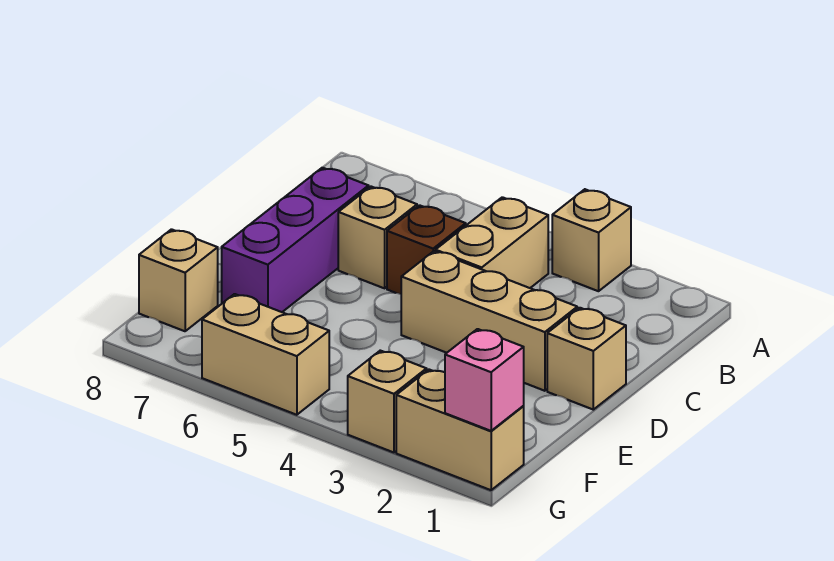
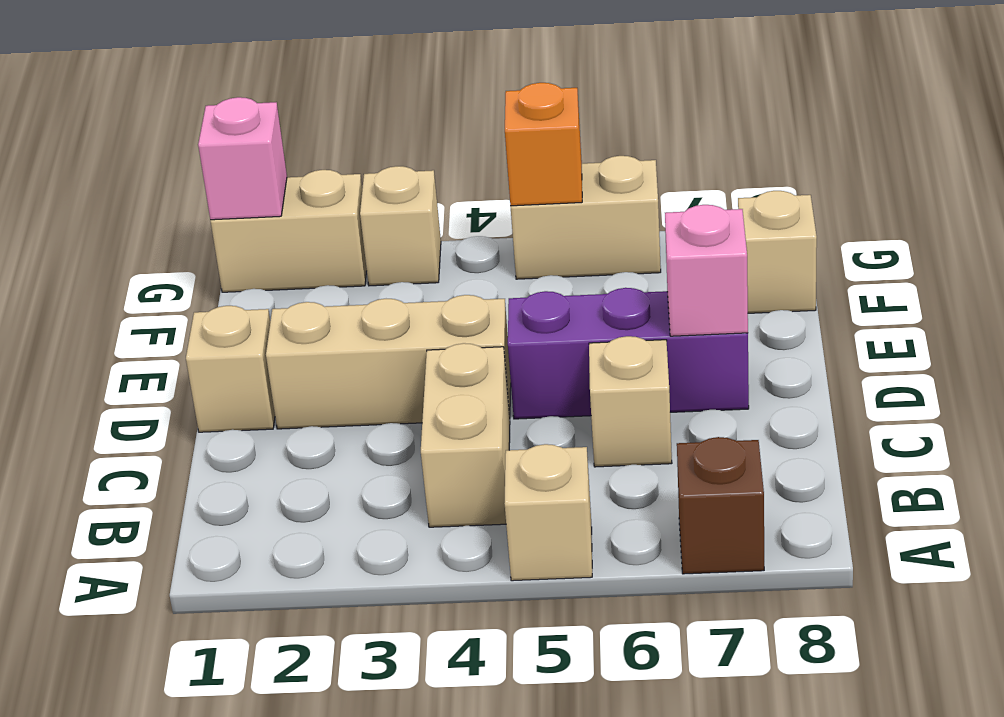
tan 1x1 brick [552,189,631,291] -> tan 1x1 brick moved to [504,444,592,581]
brown 1x1 brick [387,205,466,294] -> brown 1x1 brick moved to [677,437,764,574]
purple 1x3 brick [222,168,369,312] -> purple 1x3 brick turned to [508,288,749,419]
none -> pink 1x1 brick [665,205,748,336]
none -> orange 1x1 brick [505,83,582,206]

